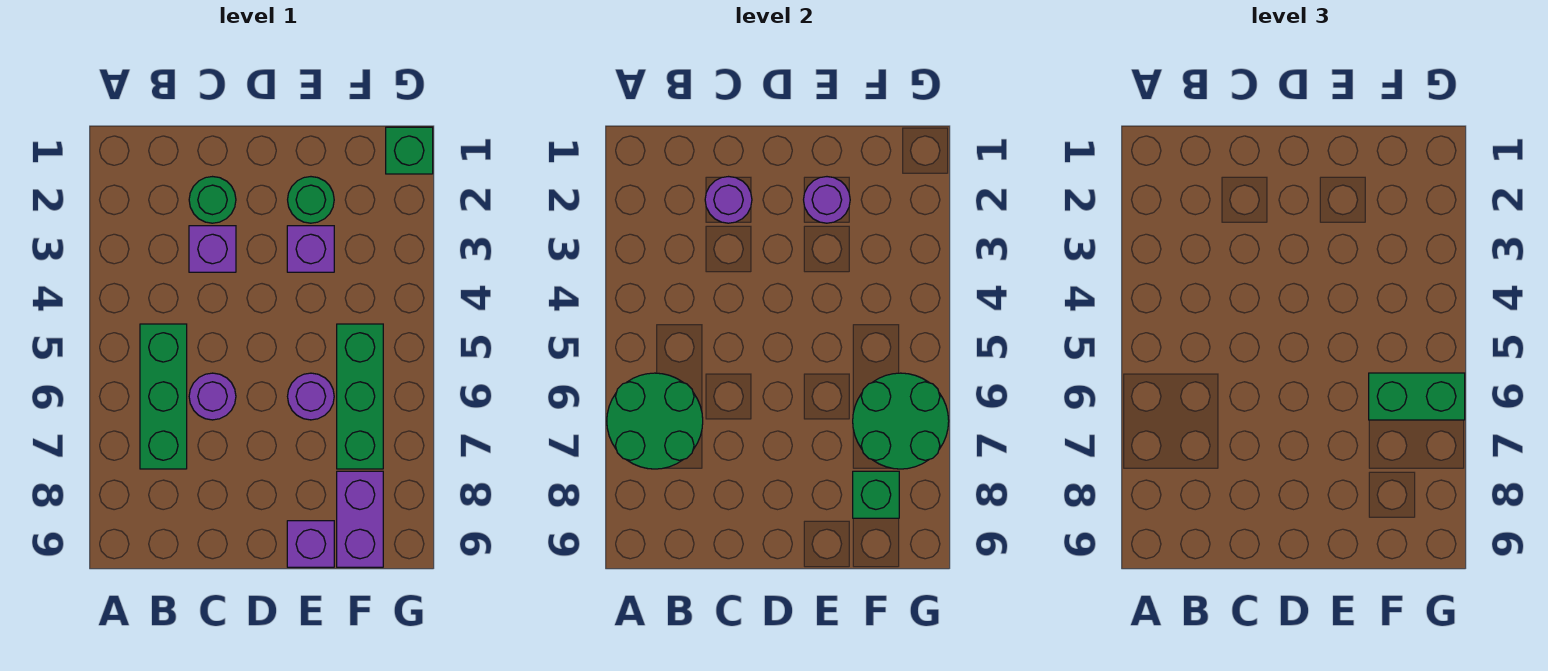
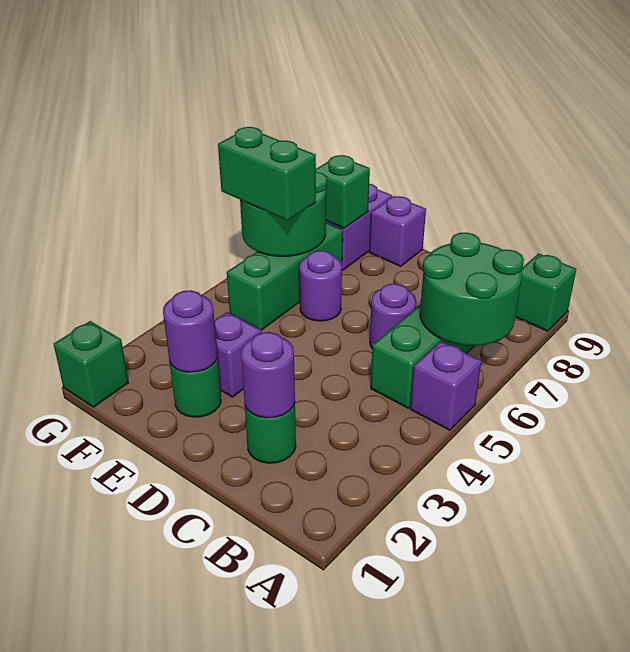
none -> green 1x1 brick [515,254,576,331]
purple 1x1 brick [189,226,236,272] -> purple 1x1 brick moved to [410,341,481,430]

